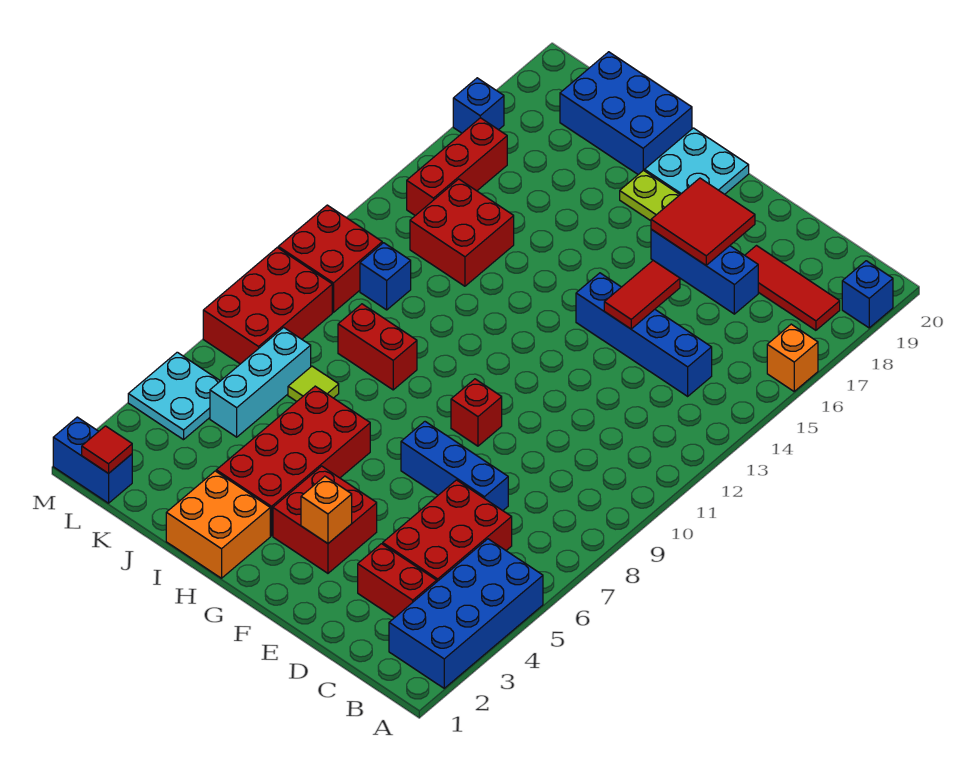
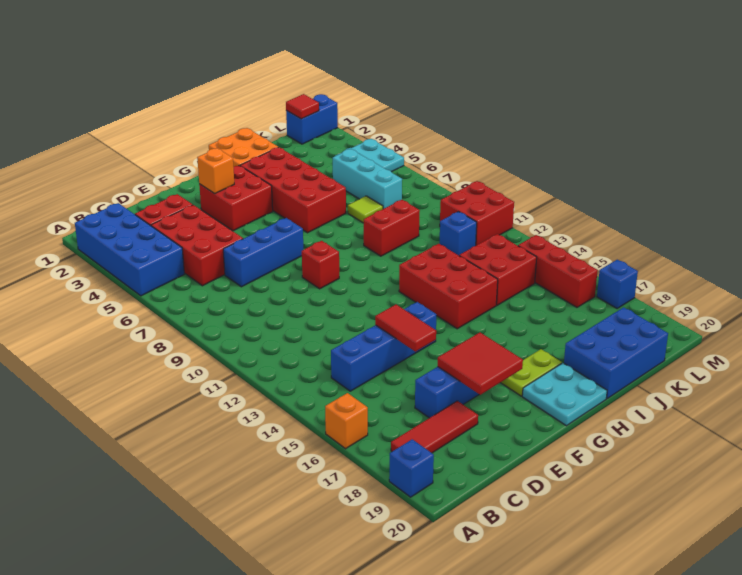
red 2x3 brick [203,248,332,364] -> red 2x3 brick moved to [399,244,498,329]

